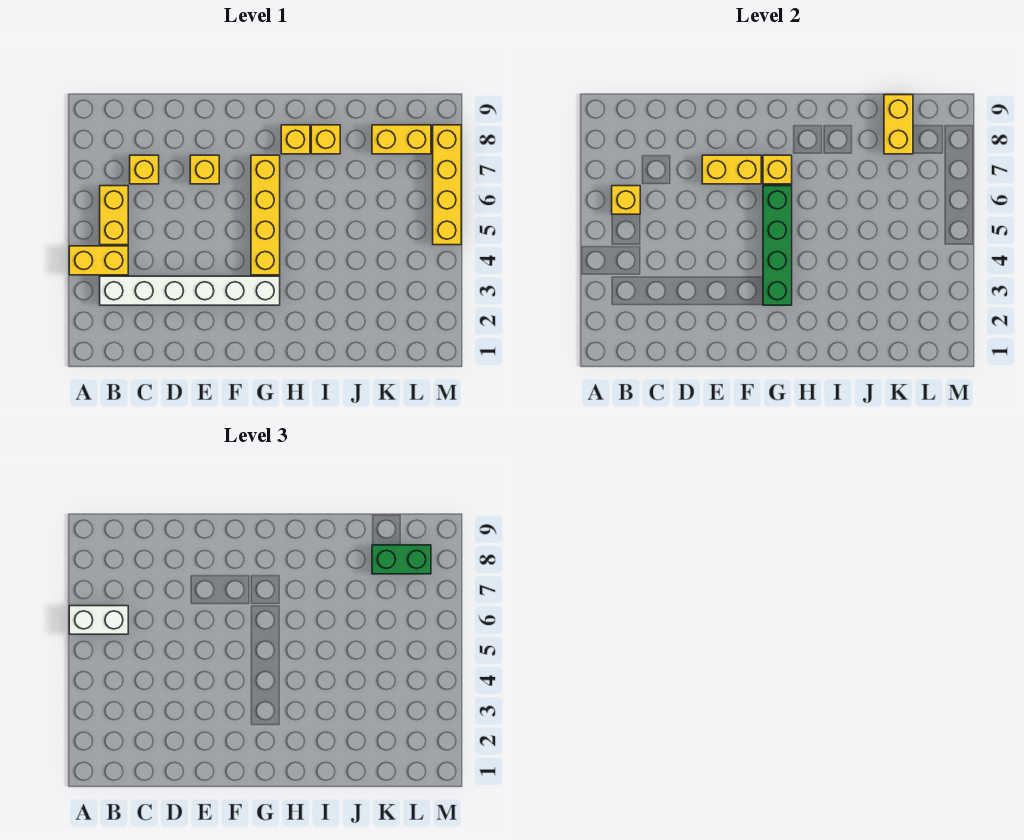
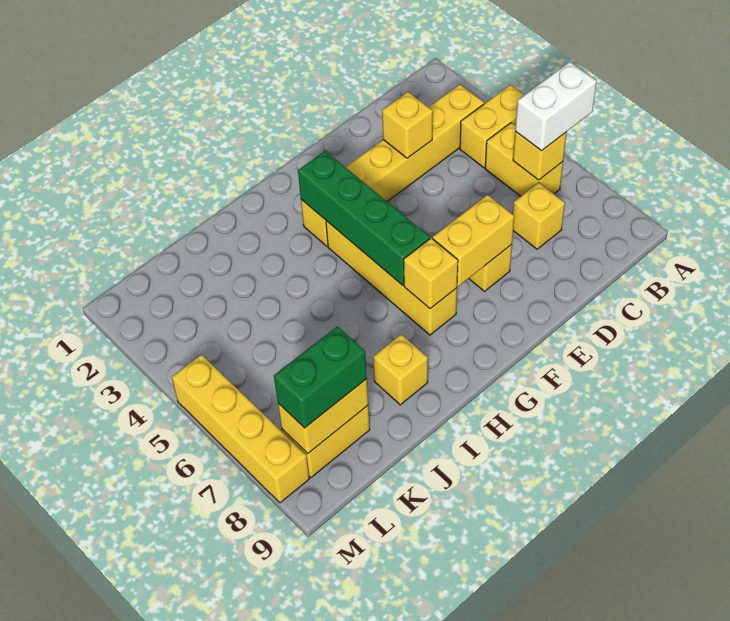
white 1x6 brick [100,276,280,305] -> yellow 1x6 brick [301,84,484,246]
yellow 1x1 brick [281,125,310,154] -> yellow 1x1 brick moved to [382,92,433,158]
yellow 1x2 brick [884,95,913,154] -> yellow 1x2 brick turned to [278,379,368,453]

